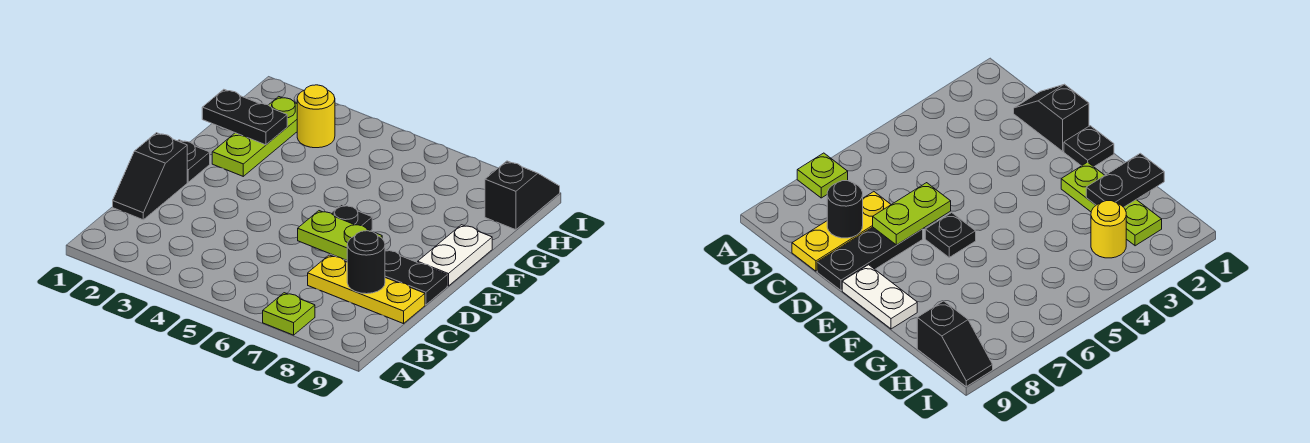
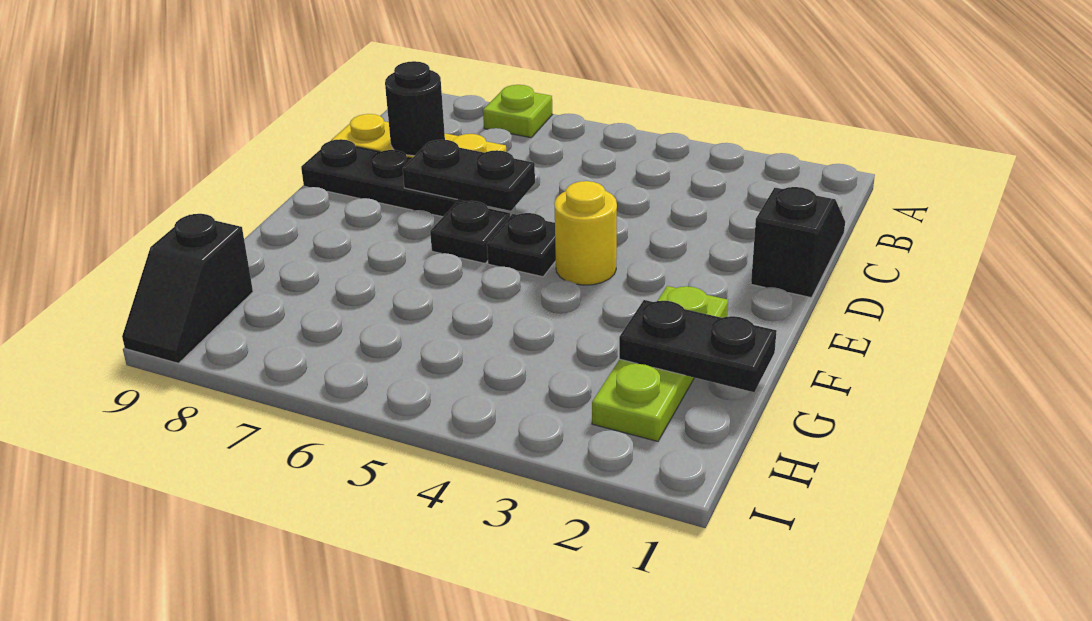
lime 1x2 plate [298,211,382,260] -> black 1x2 plate [403,140,535,211]
black 1x1 plate [178,140,210,182] -> black 1x1 plate moved to [487,213,556,277]
white 1x2 plate [418,225,492,286] -> none
yellow 1x1 round brick [297,85,335,148] -> yellow 1x1 round brick moved to [554,181,617,285]

